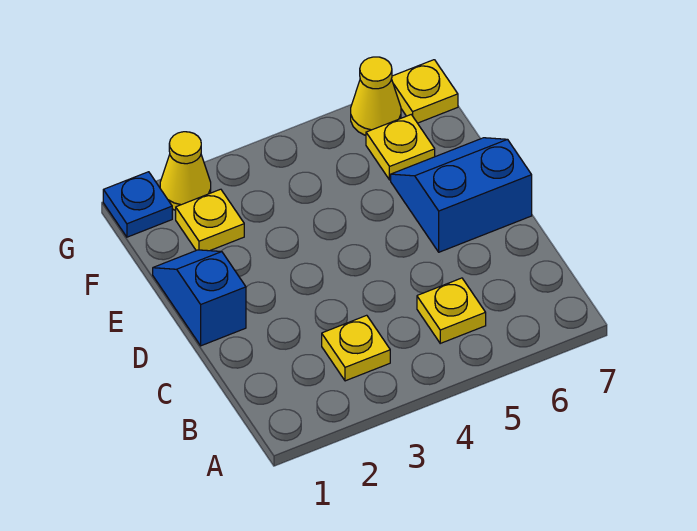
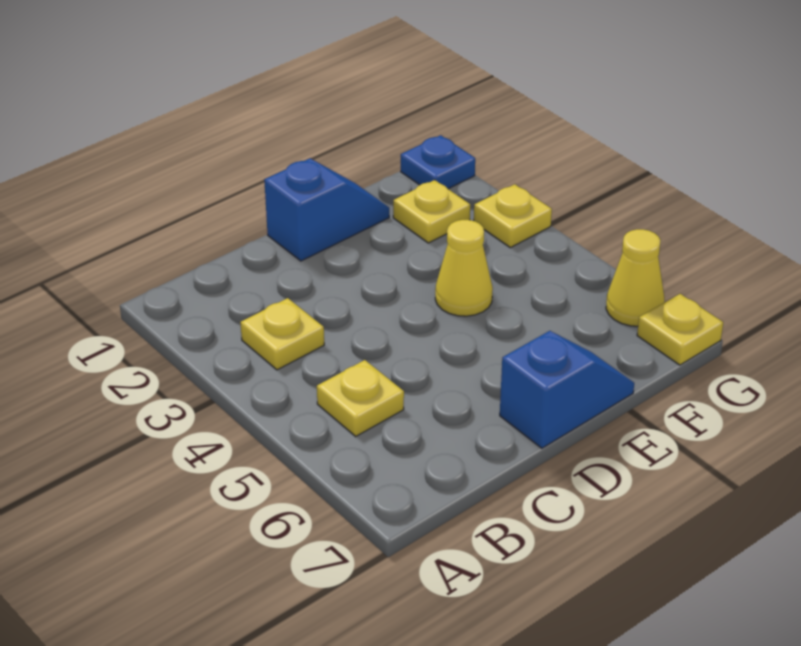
blue 2x2 slope [391,138,532,252] -> blue 1x2 slope [500,331,634,448]
yellow 1x1 plate [366,115,435,180] -> yellow 1x1 plate moved to [474,184,552,248]
yellow 1x1 cone [160,132,211,210] -> yellow 1x1 cone moved to [435,220,493,316]

